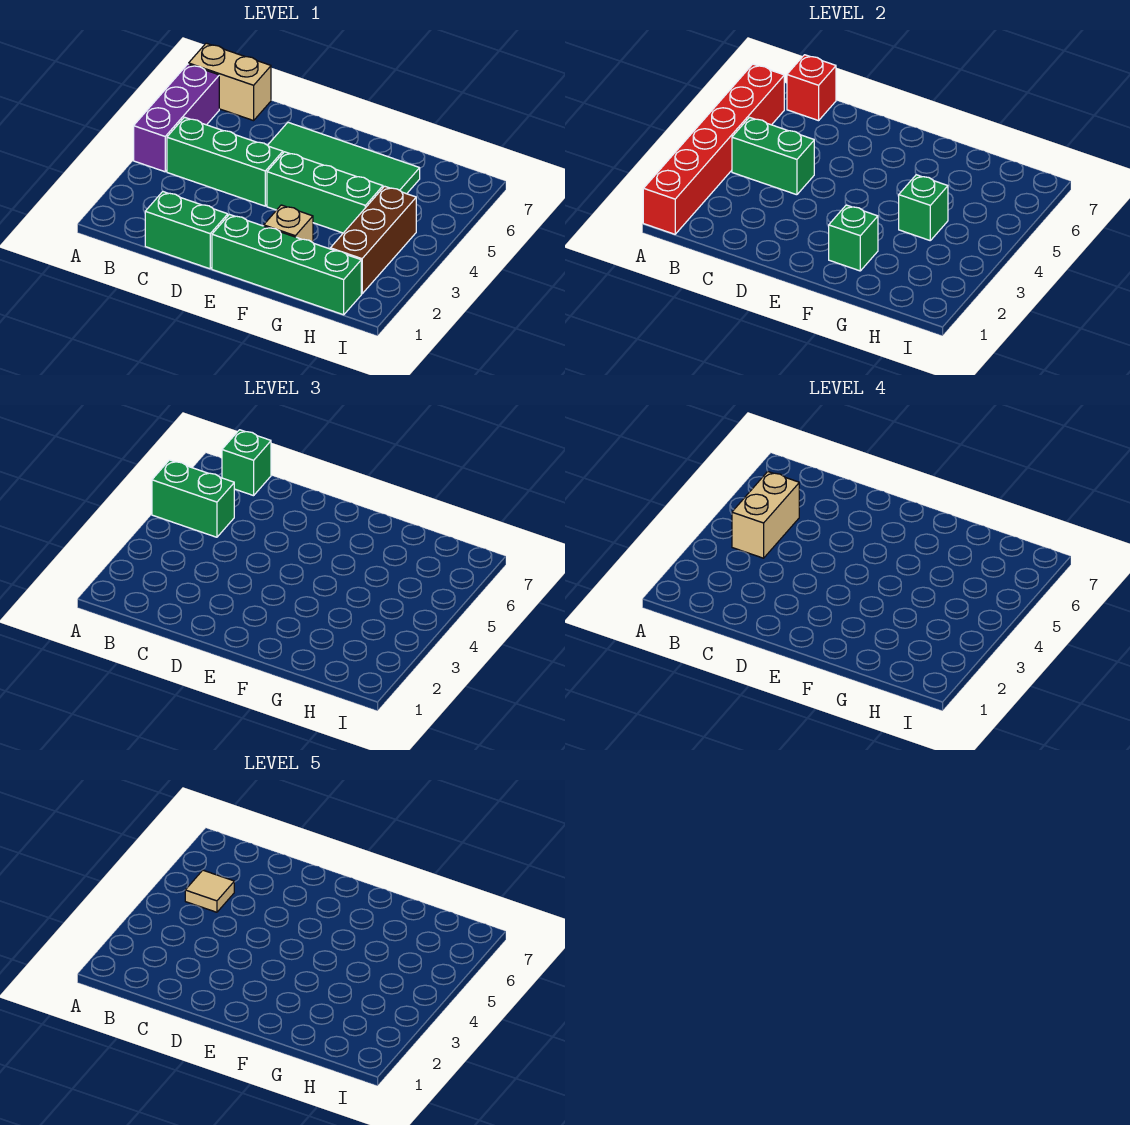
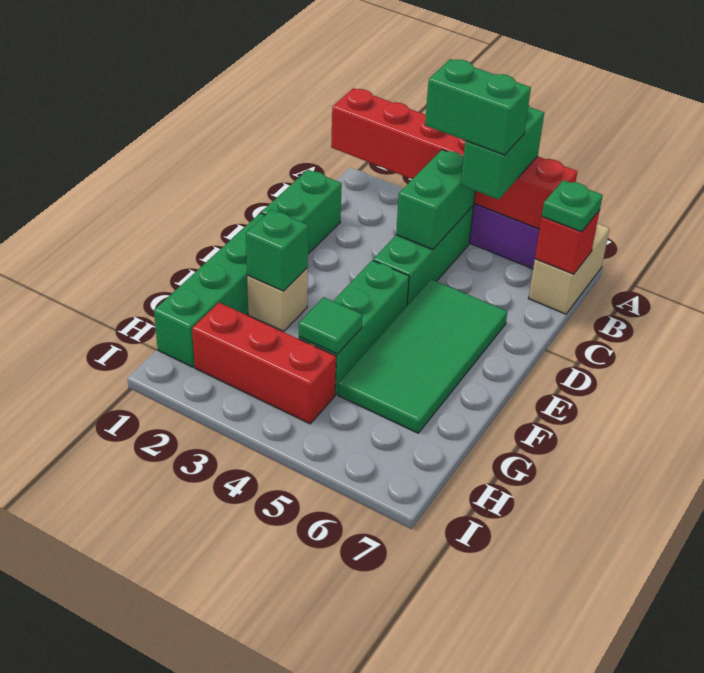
tan 1x2 brick [732,472,799,558] -> green 1x2 brick [425,59,531,155]
tan 1x1 tile [185,870,234,912] -> none
green 1x1 brick [222,430,271,496] -> green 1x1 plate [542,180,603,232]
green 1x1 brick [899,175,948,240] -> green 1x1 tile [299,297,362,354]
brown 1x3 brick [330,186,416,294] -> red 1x3 brick [192,303,336,424]

